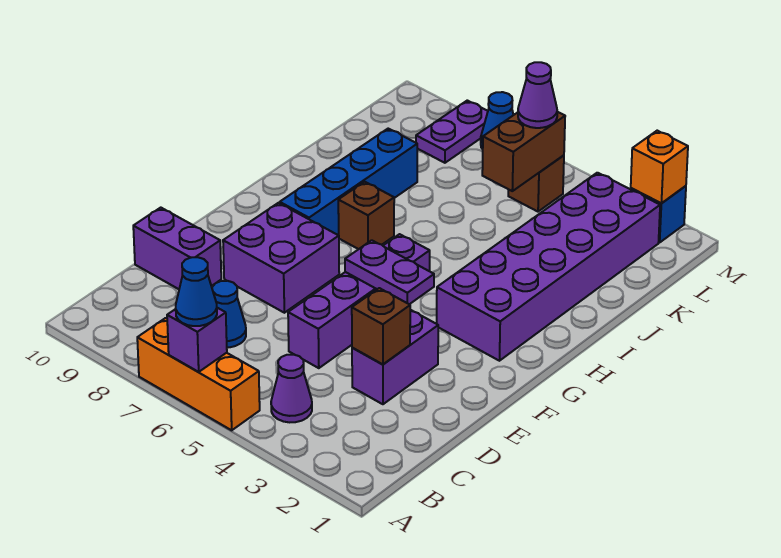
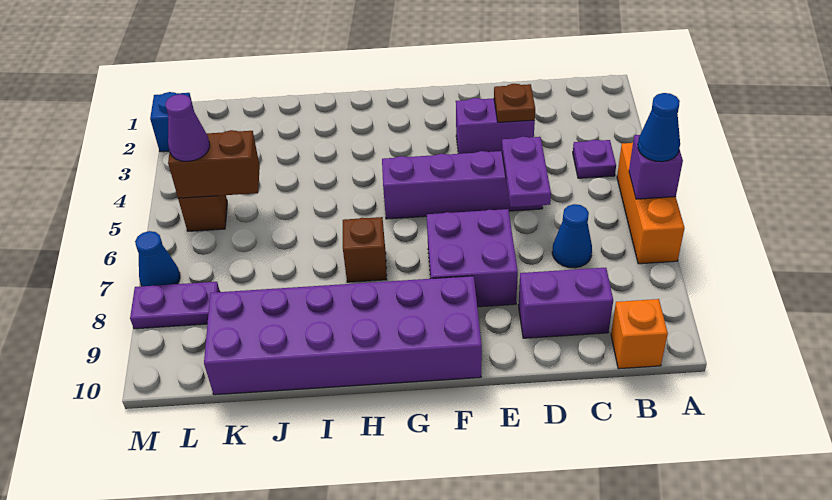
purple 1x1 cone [271,354,312,422] -> purple 1x1 plate [573,140,616,178]
brown 1x1 brick [352,288,410,365] -> brown 1x1 plate [494,84,535,122]
purple 1x2 brick [133,208,221,289] -> purple 1x2 brick turned to [518,268,613,338]
purple 1x2 plate [345,240,434,304] -> purple 1x2 plate moved to [502,137,551,207]
purple 2x6 brick [437,173,660,361] -> purple 2x6 brick moved to [204,276,482,395]
blue 1x4 brick [280,129,417,235] -> none
orange 1x1 brick [631,131,688,203] -> orange 1x1 brick moved to [611,299,668,369]

